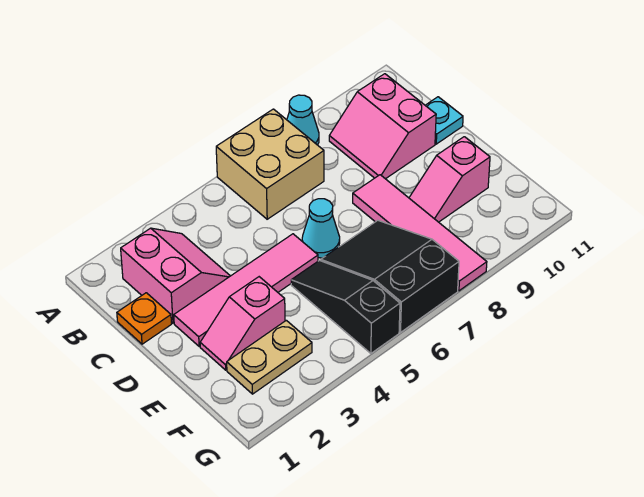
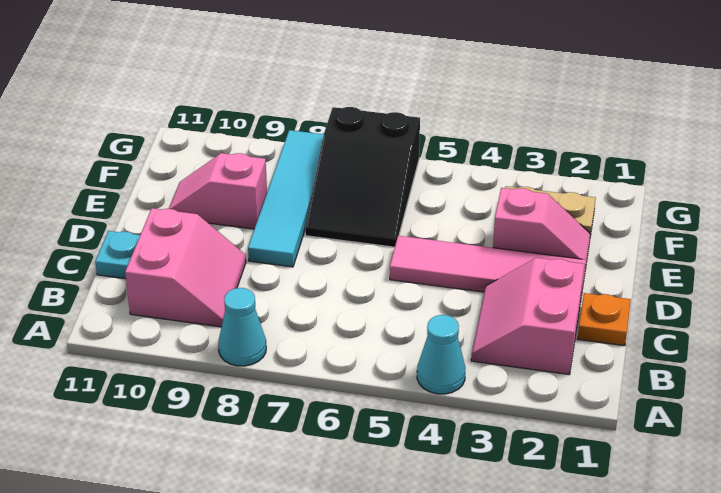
tan 2x2 brick [216,109,324,219] -> none
cyan 1x1 cone [302,199,340,258] -> cyan 1x1 cone moved to [417,315,465,394]
pink 1x4 tile [353,175,487,291] -> cyan 1x4 tile [248,130,324,267]
black 1x3 slope [291,261,400,353] -> none
pink 1x2 slope [409,137,490,222] -> pink 1x2 slope turned to [169,153,267,229]

